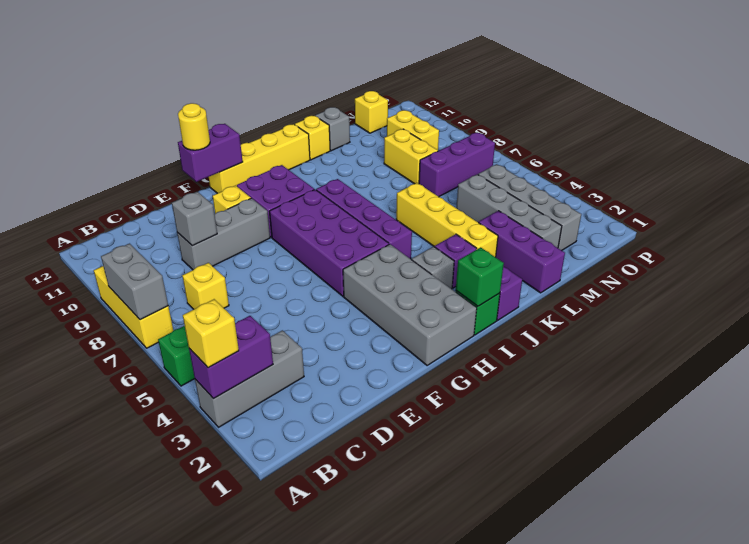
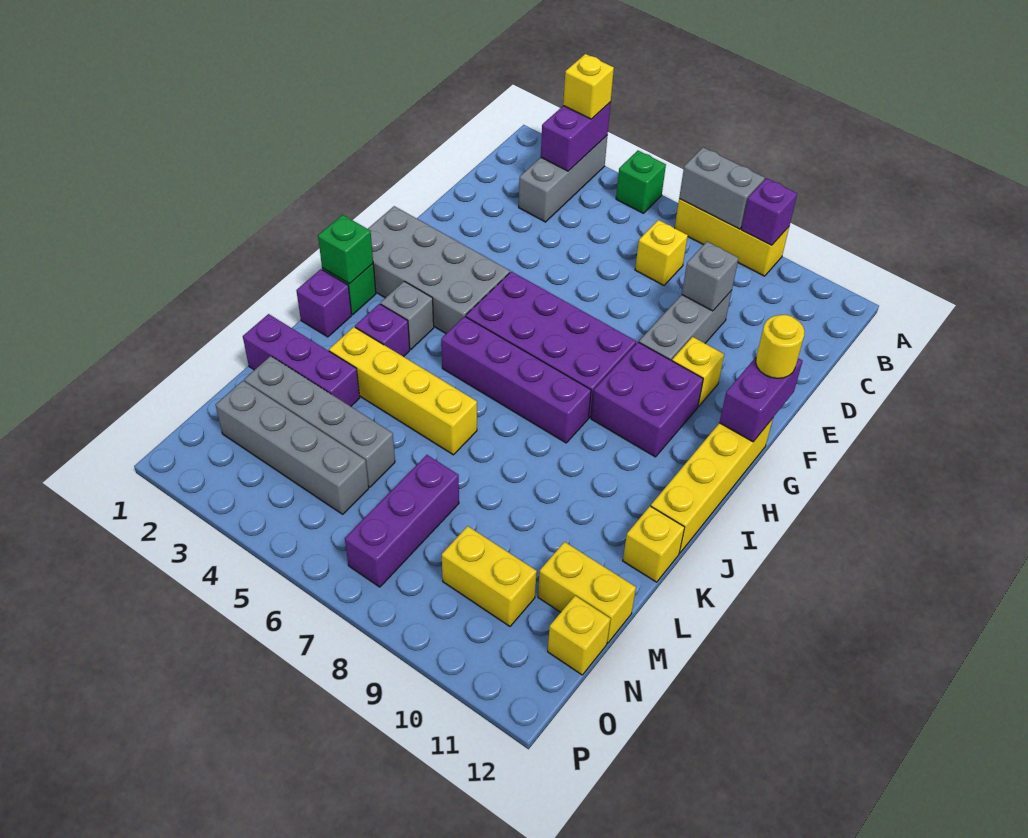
none -> purple 1x1 brick [741,178,797,245]
grey 1x1 brick [315,107,350,151] -> none
yellow 1x2 brick [384,129,438,184] -> yellow 1x2 brick moved to [538,542,636,643]

